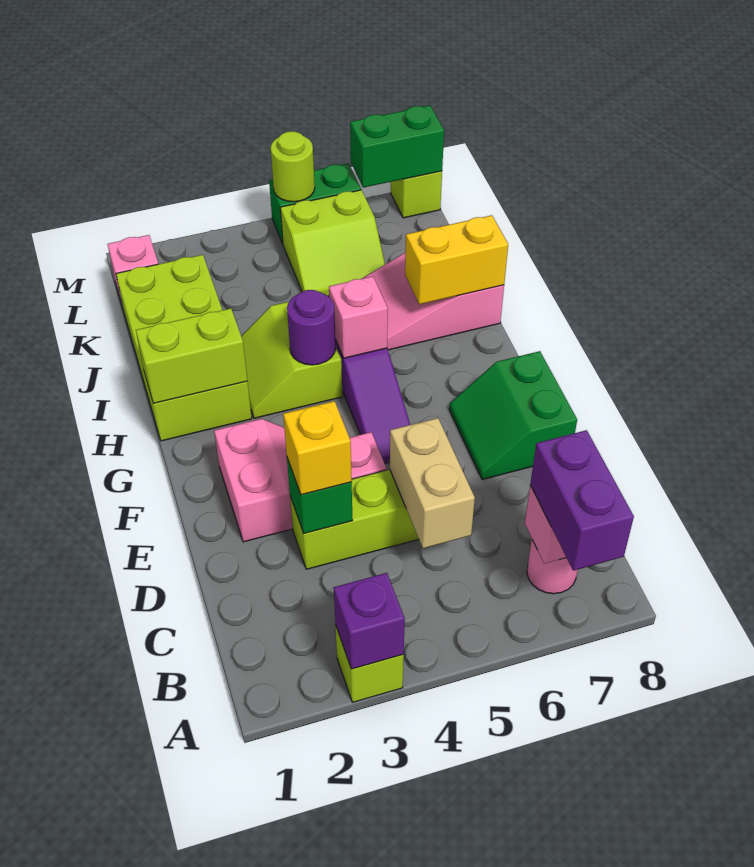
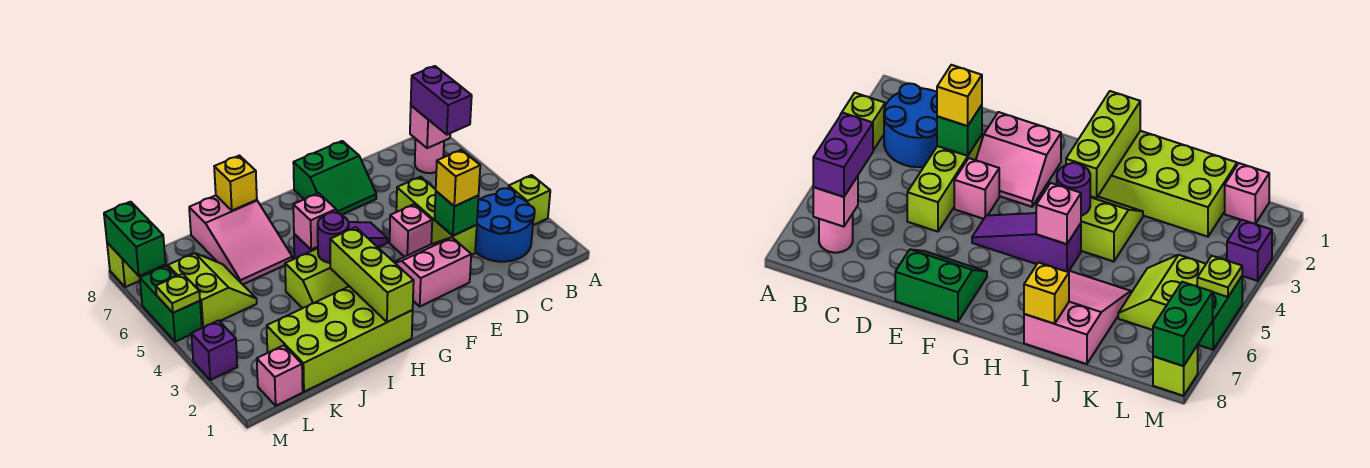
purple 1x1 brick [334,573,405,669] -> purple 1x1 brick moved to [191,321,237,380]
purple 1x2 brick [530,430,634,571] -> purple 1x2 brick turned to [411,66,472,135]
none -> blue 2x2 round brick [475,188,535,262]
tan 1x2 brick [390,418,475,548] -> none
lime 1x2 brick [136,308,247,403] -> lime 1x3 brick [330,227,414,322]
yellow 1x2 brick [405,215,508,304] -> yellow 1x1 brick [214,156,257,210]
lime 1x1 round brick [271,131,315,202] -> lime 1x1 plate [156,274,200,313]

